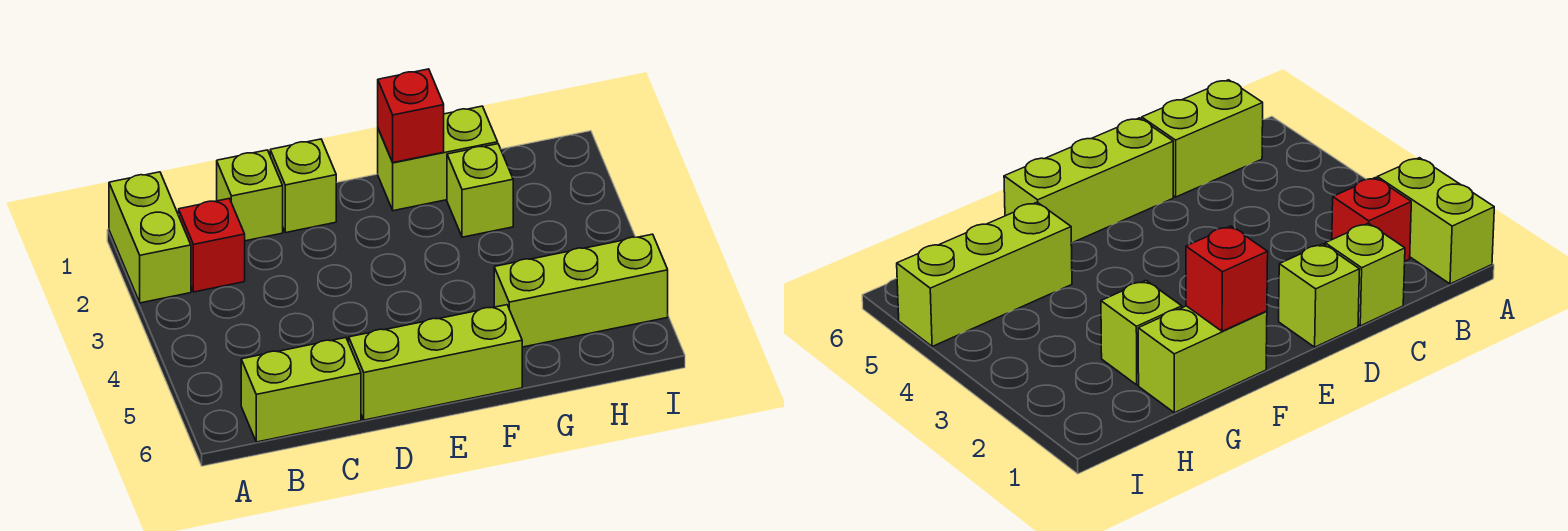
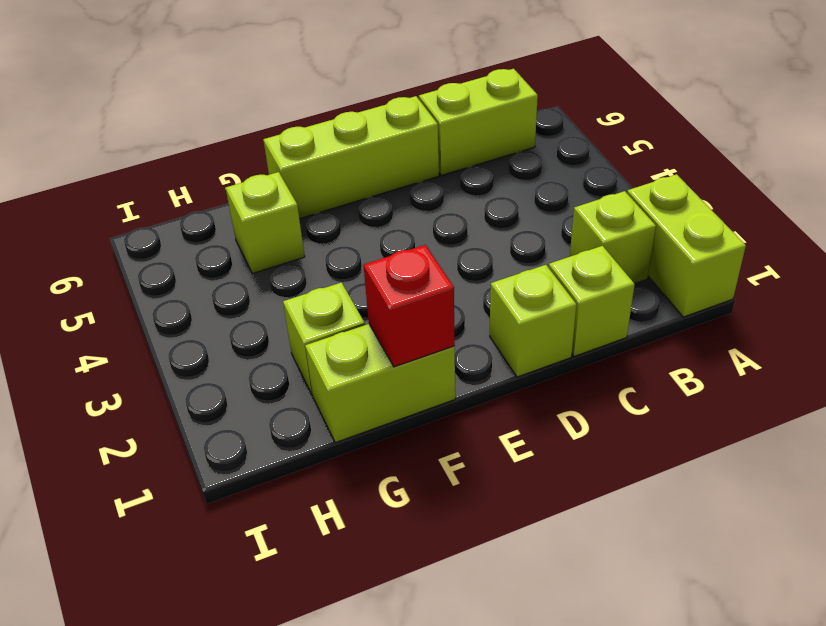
red 1x1 brick [179,198,245,292] -> lime 1x1 brick [570,191,656,284]
lime 1x3 brick [494,234,668,347] -> lime 1x1 brick [226,172,305,274]

